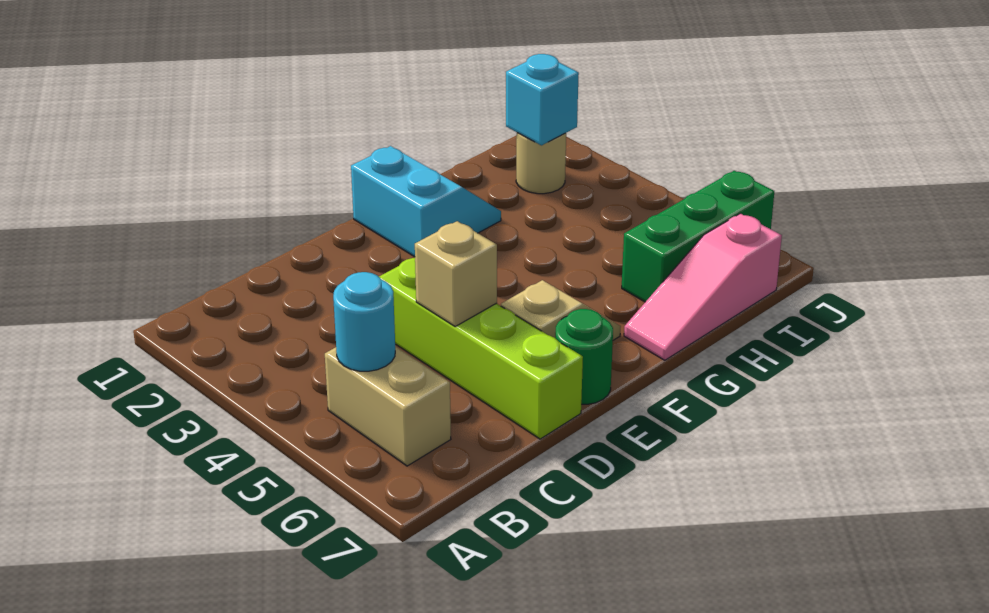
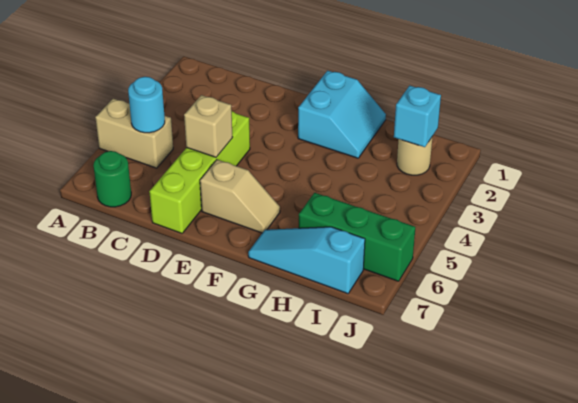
tan 1x2 brick [325,346,451,466] -> tan 1x2 brick turned to [95,99,173,168]
green 1x1 round brick [555,309,613,404] -> green 1x1 round brick moved to [93,151,131,207]
pink 1x3 slope [624,213,782,360] -> cyan 1x3 slope [248,227,365,294]

